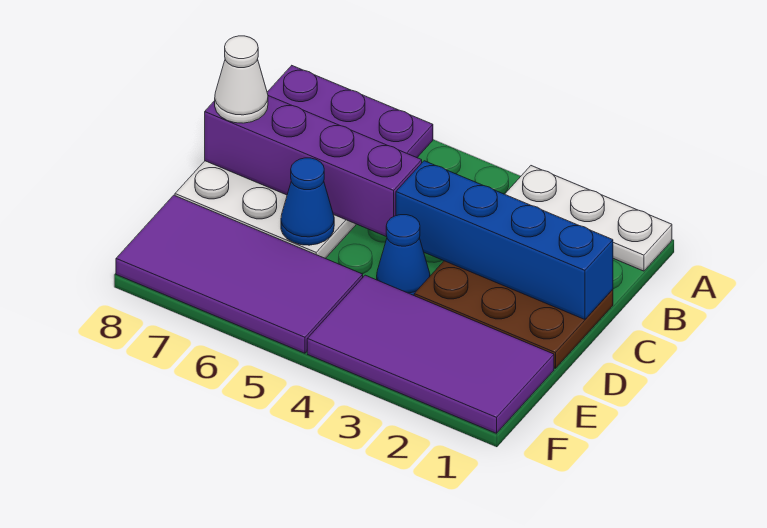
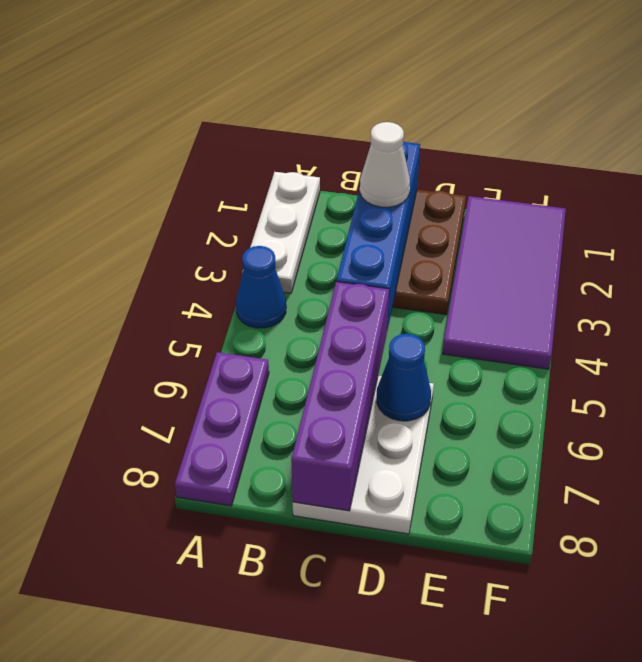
white 1x1 cone [215,36,268,123] -> white 1x1 cone moved to [360,122,410,207]
blue 1x1 cone [377,215,430,295] -> blue 1x1 cone moved to [236,246,286,328]
purple 2x4 tile [116,195,363,353] -> none

